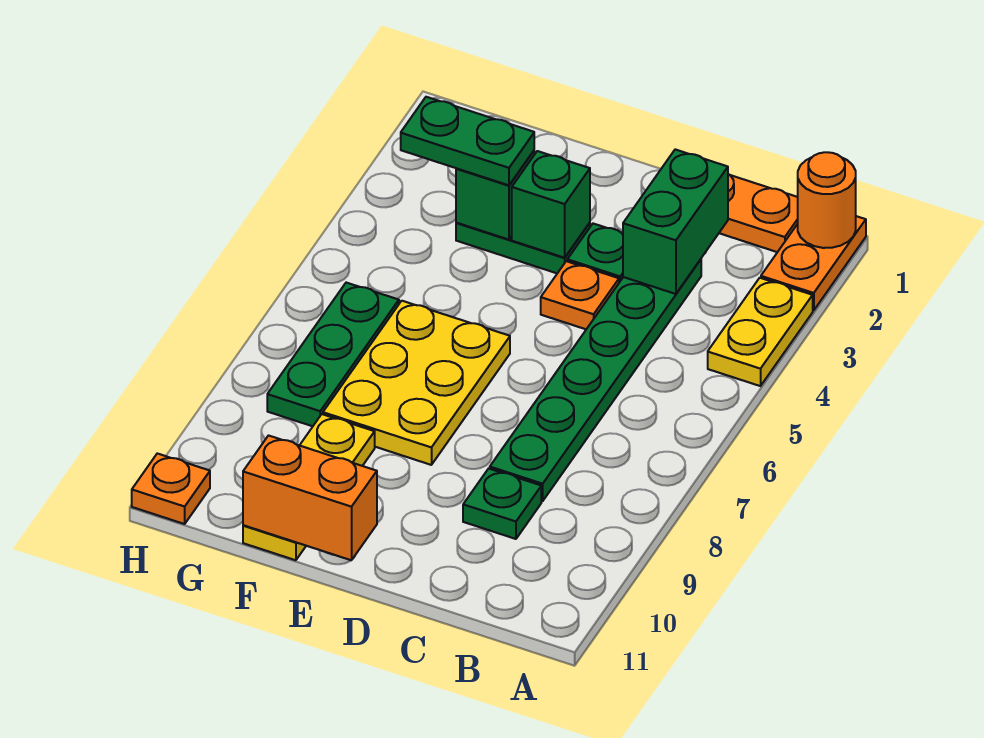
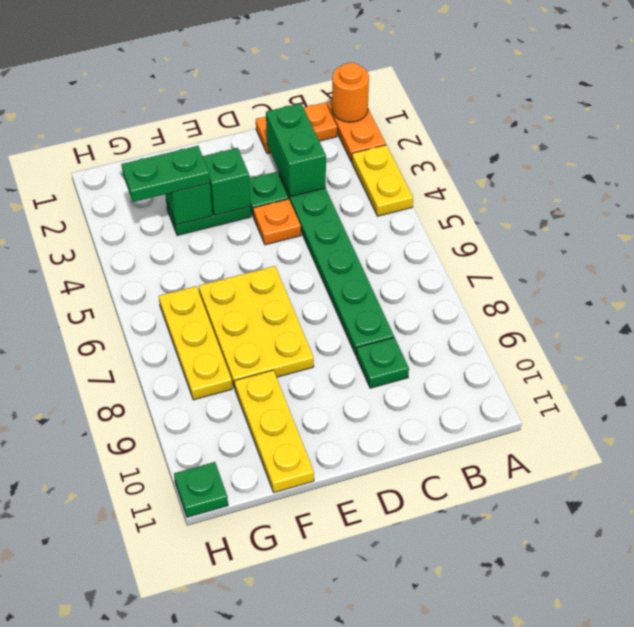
orange 1x2 brick [243,436,377,560] -> none
green 1x3 plate [267,283,399,426] -> yellow 1x3 plate [159,286,232,400]
orange 1x1 plate [132,454,210,524] -> green 1x1 plate [174,462,228,517]

